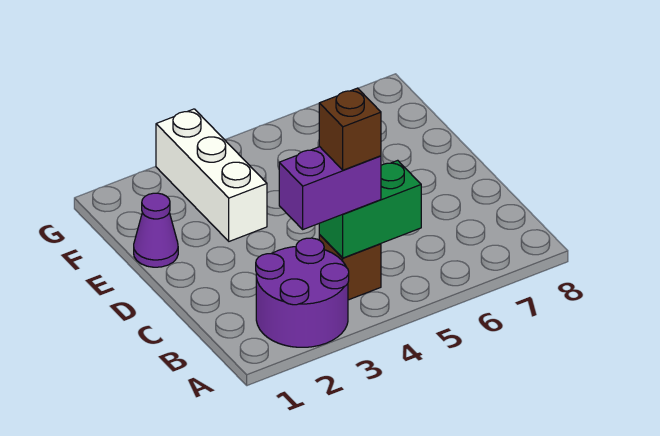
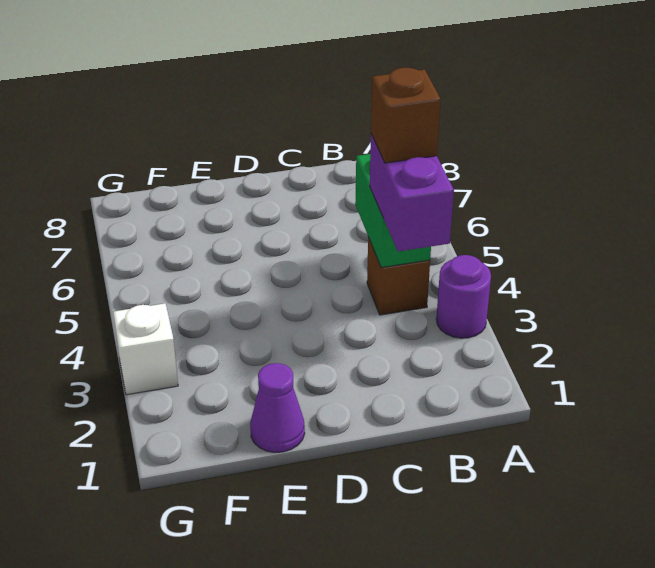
purple 2x2 round brick [256,238,349,347] -> purple 1x1 round brick [436,255,491,338]
white 1x3 brick [156,109,267,241] -> white 1x1 brick [113,303,178,395]

